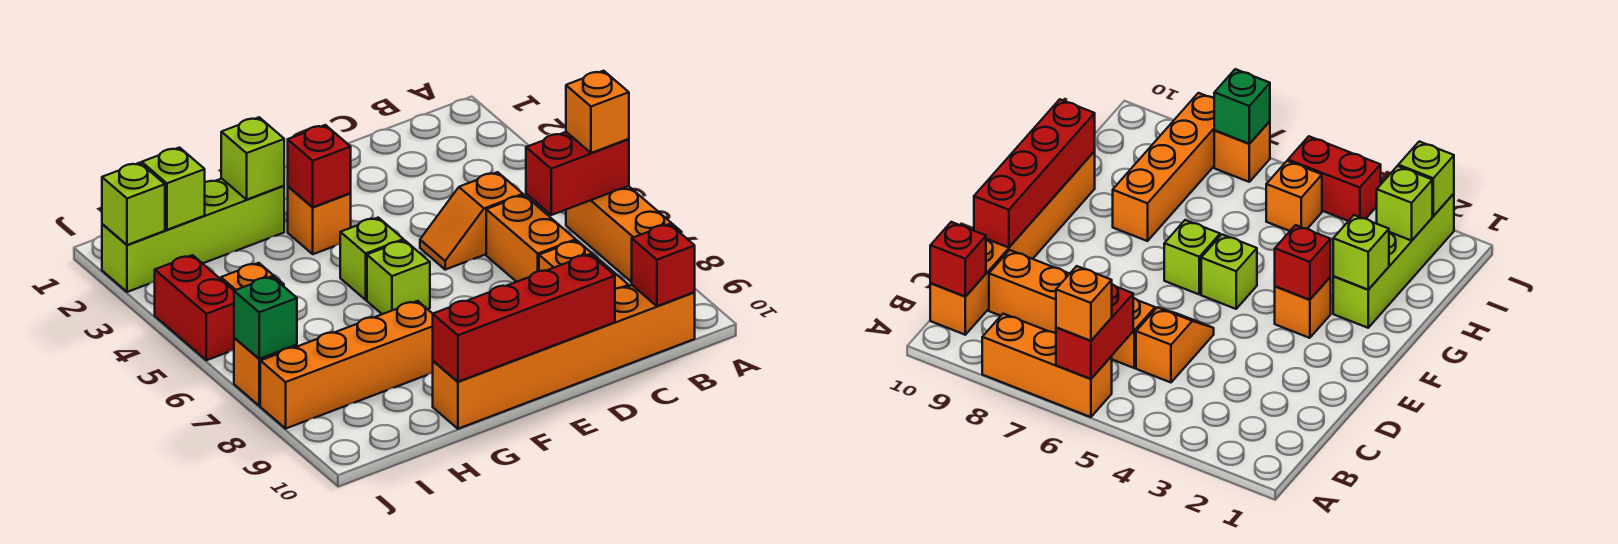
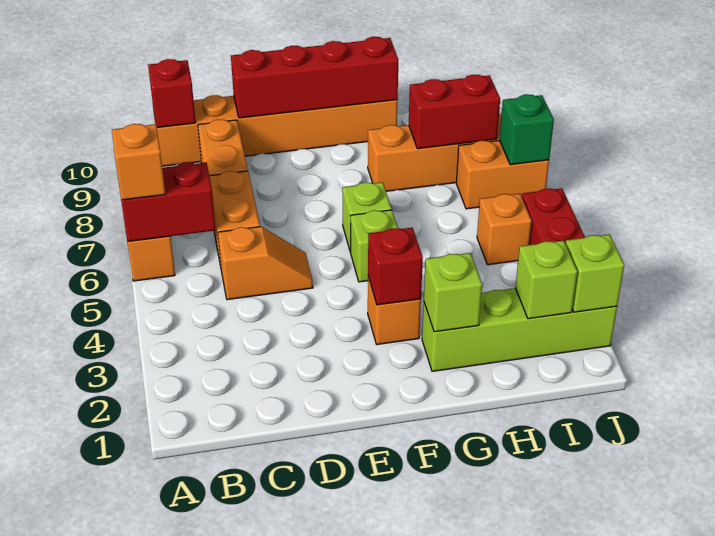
none -> red 1x2 brick [409,75,500,149]
orange 1x1 brick [234,338,297,406] -> orange 1x2 brick [456,141,549,209]

